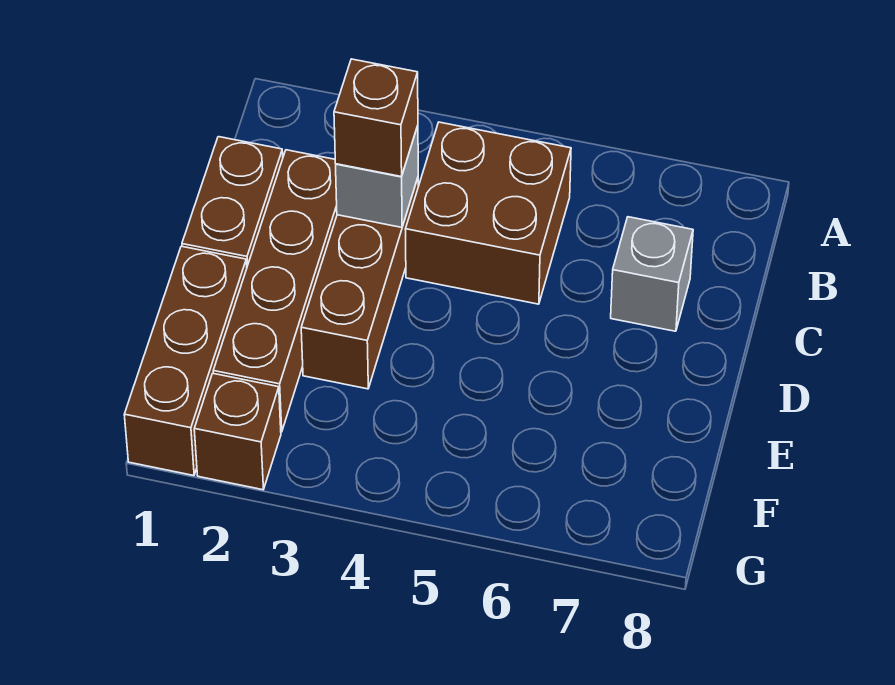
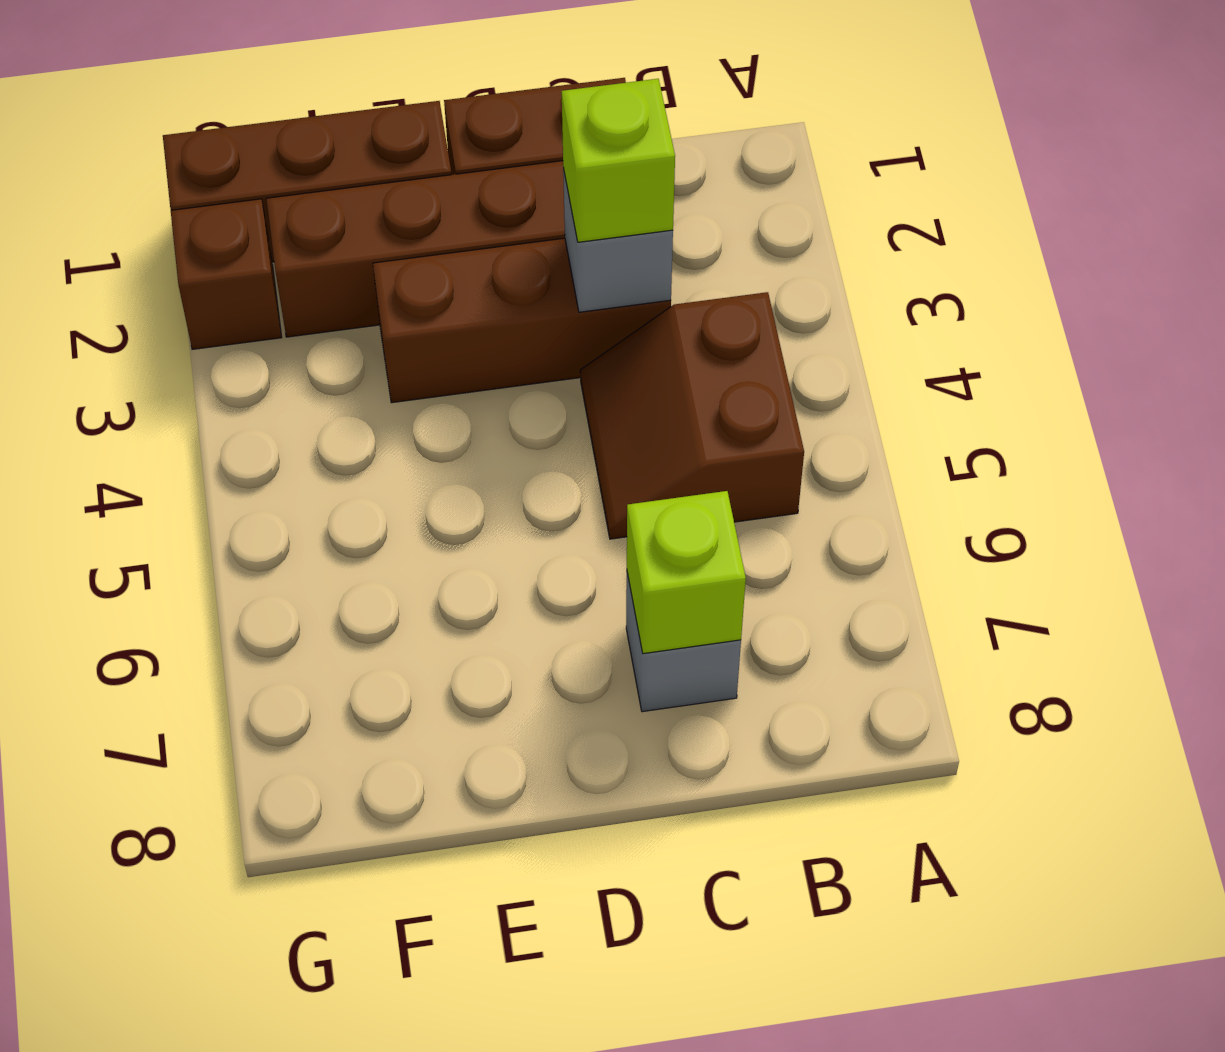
brown 2x2 brick [405,122,571,304] -> brown 2x2 slope [580,292,804,539]
brown 1x1 brick [334,59,418,177] -> lime 1x1 brick [562,79,675,242]
none -> lime 1x1 brick [627,491,746,654]

